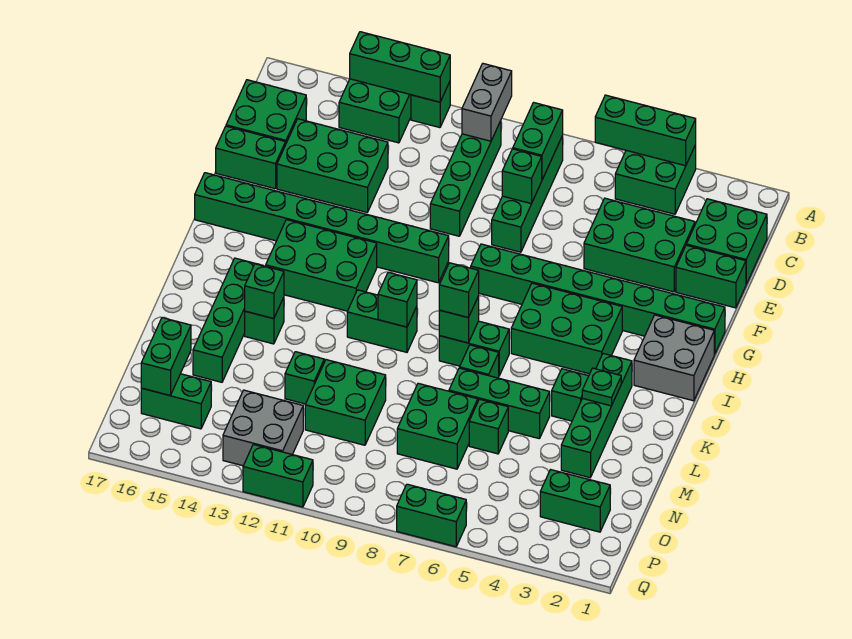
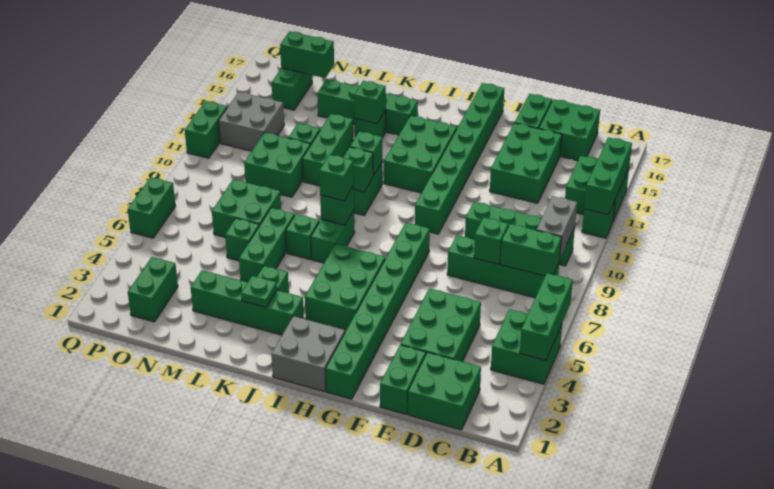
grey 1x2 brick [462,64,512,141] -> grey 1x2 brick turned to [537,196,577,259]
none -> green 1x1 brick [350,131,382,175]
none -> green 1x3 brick [302,114,353,186]

